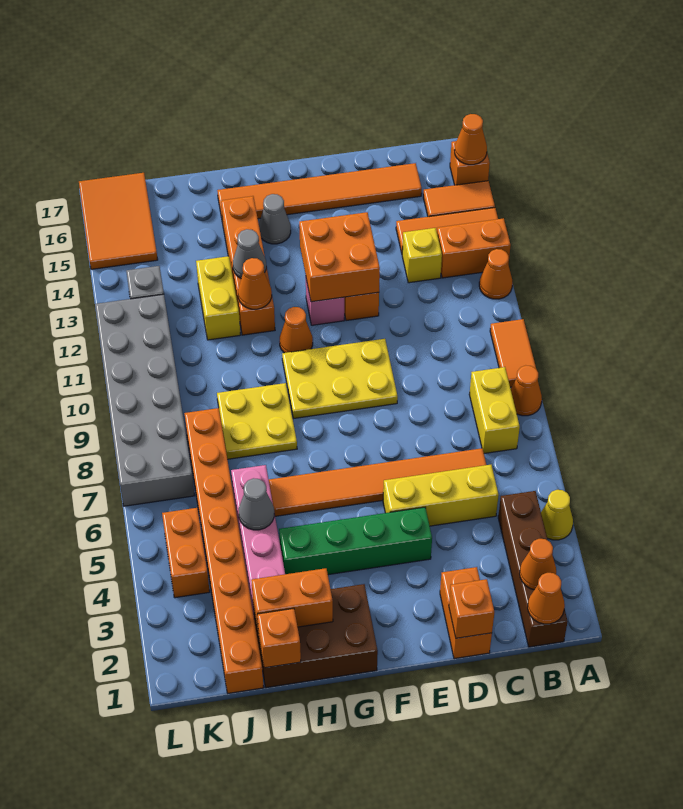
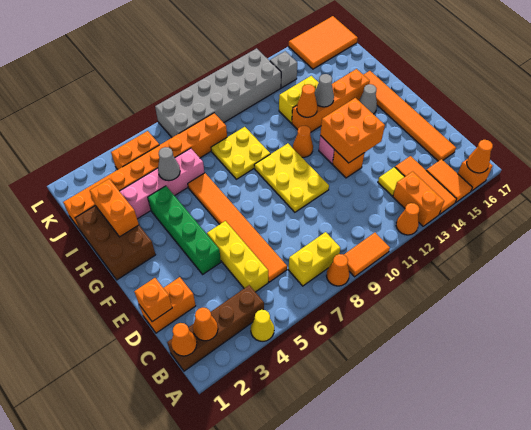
yellow 1x1 brick [402,228,442,283] -> yellow 1x1 tile [378,167,405,196]
orange 1x1 brick [257,608,301,668] -> none

